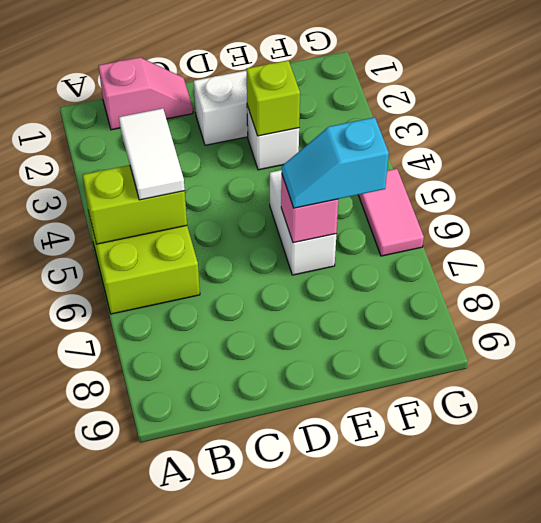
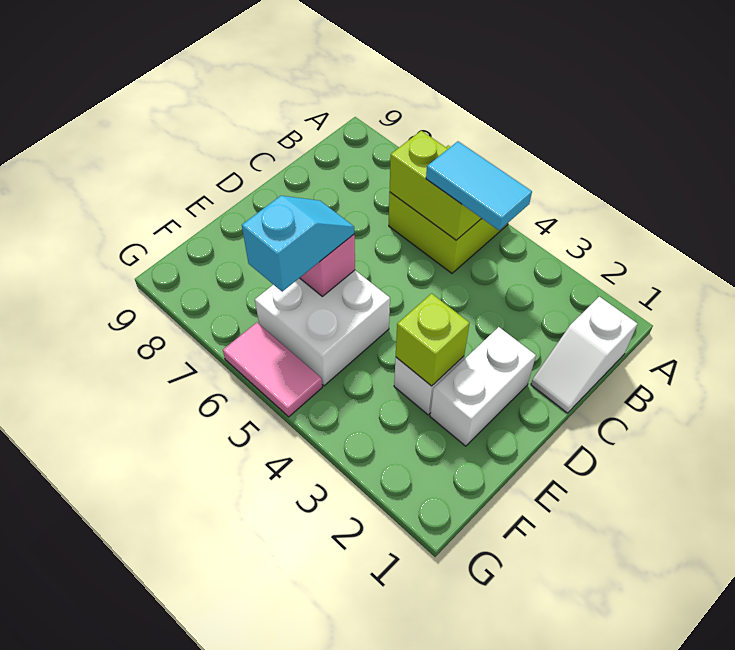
lime 1x2 brick [83,165,187,244] -> lime 1x2 brick turned to [390,131,482,240]
pink 1x2 slope [99,57,193,130] -> white 1x2 slope [531,297,638,413]
white 1x2 tile [119,108,185,200] -> cyan 1x2 tile [426,141,532,230]
white 1x2 brick [270,170,336,275] -> white 2x2 brick [255,270,390,386]

